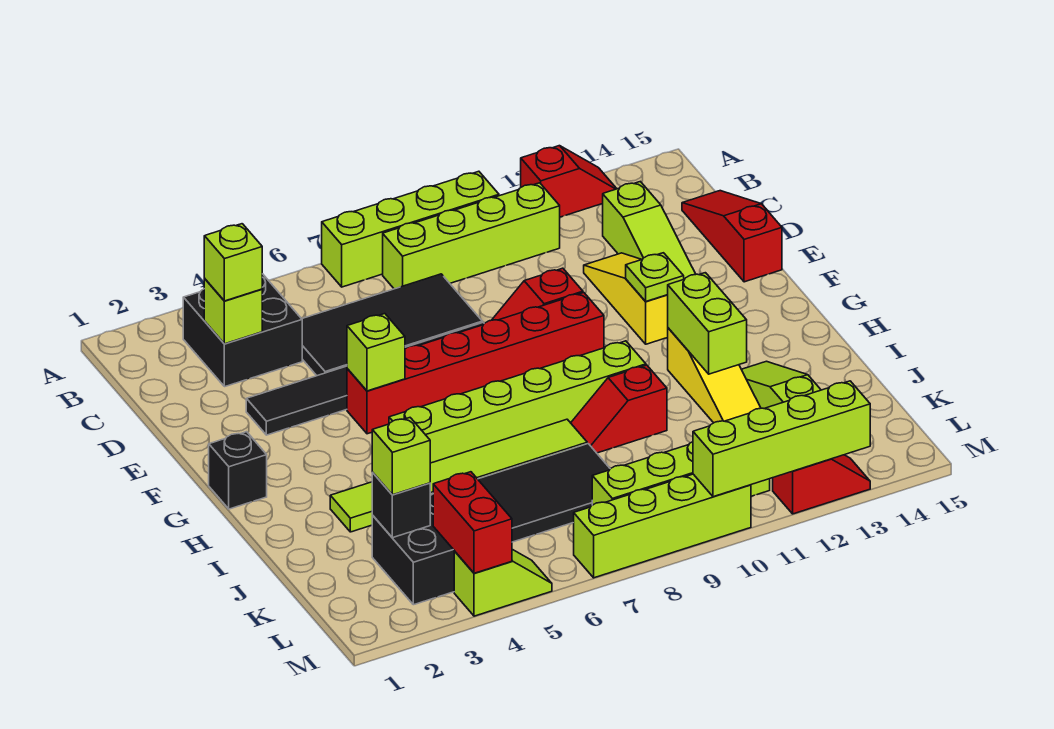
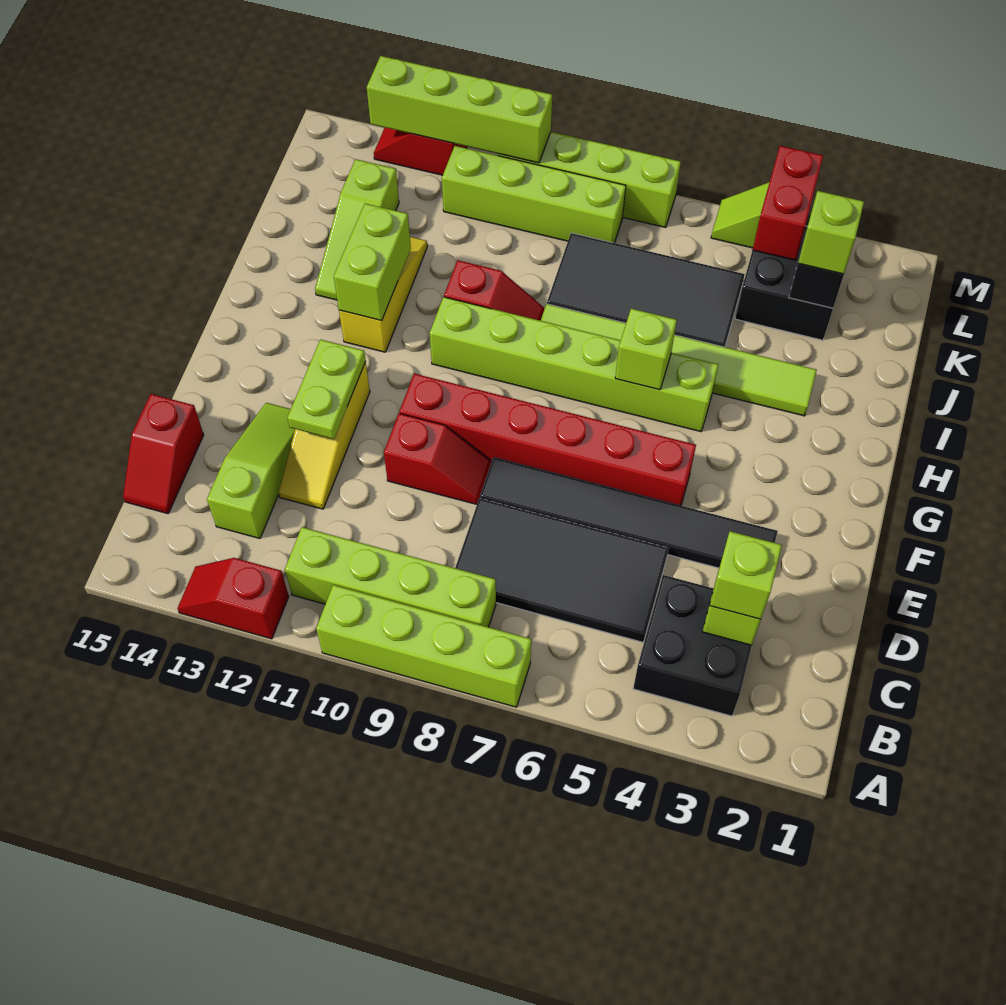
red 1x3 slope [682,191,782,282] -> red 1x2 slope [123,394,204,514]
lime 1x1 brick [347,314,405,391] -> lime 1x1 brick moved to [615,309,677,390]
lime 1x1 plate [626,253,684,301] -> lime 1x2 plate [287,340,366,439]
black 1x1 brick [209,432,267,509] -> none

